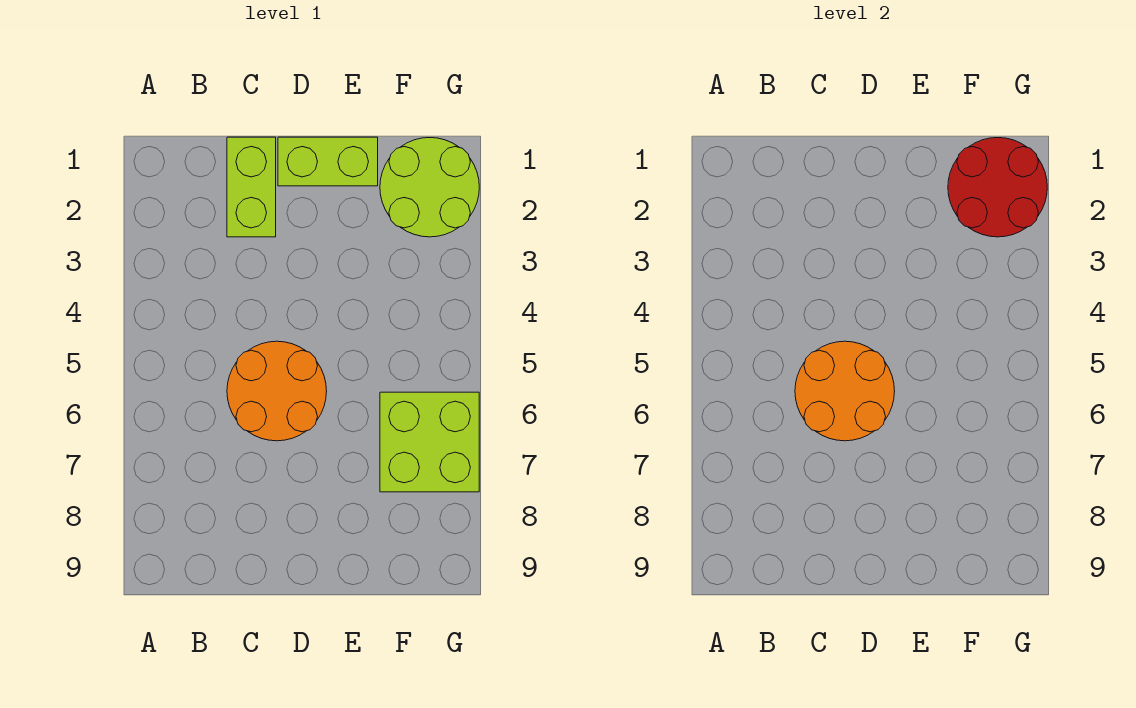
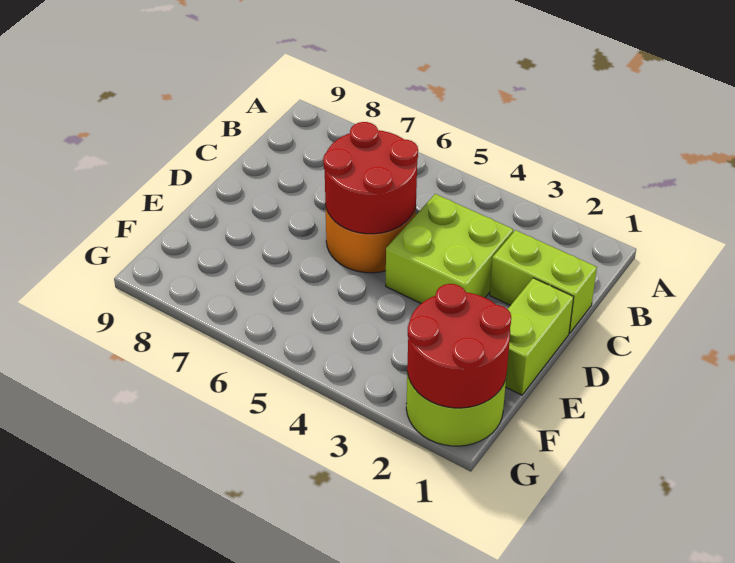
orange 2x2 round brick [795,341,895,441] -> red 2x2 round brick [323,122,418,234]
lime 2x2 brick [380,392,479,492] -> lime 2x2 brick moved to [386,194,513,303]

